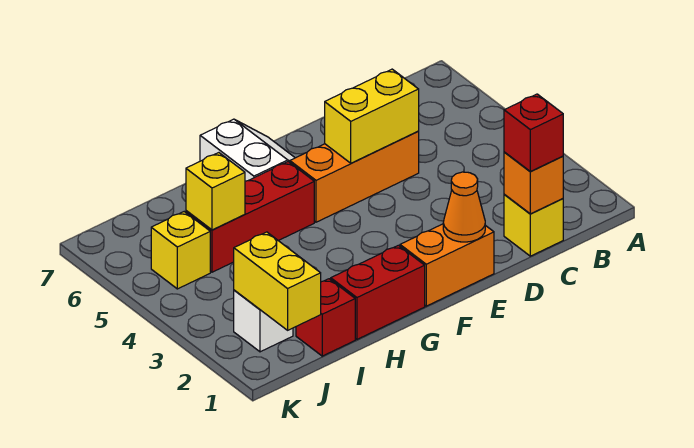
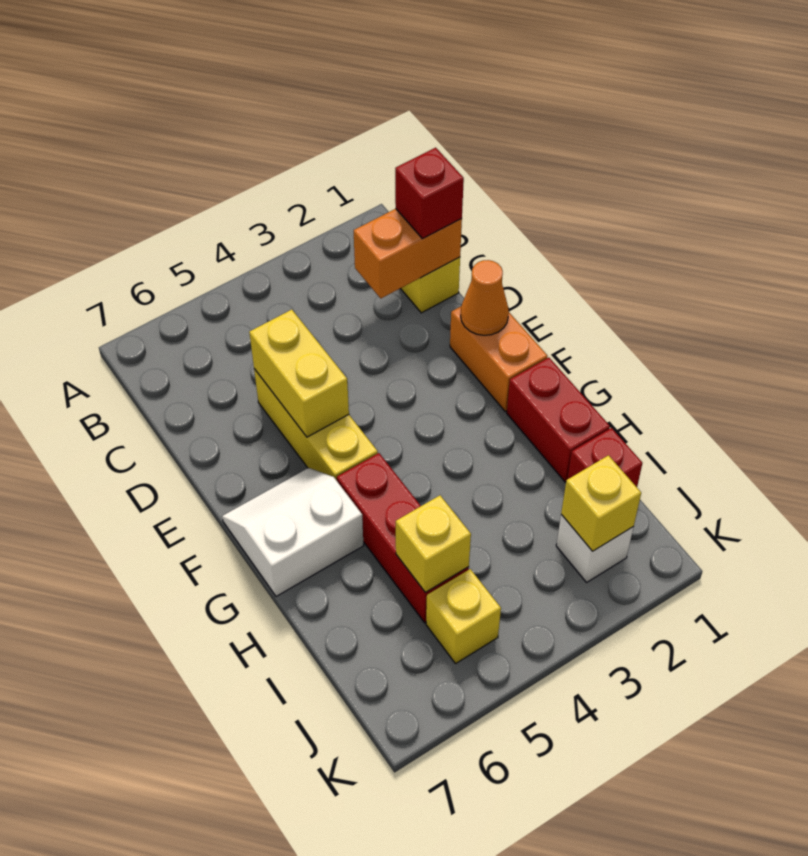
orange 1x1 brick [504,152,563,214] -> orange 1x2 brick [354,209,462,298]
orange 1x3 brick [290,131,419,222] -> yellow 1x3 brick [254,369,378,480]
yellow 1x2 brick [234,232,321,330] -> yellow 1x1 brick [561,455,641,551]

